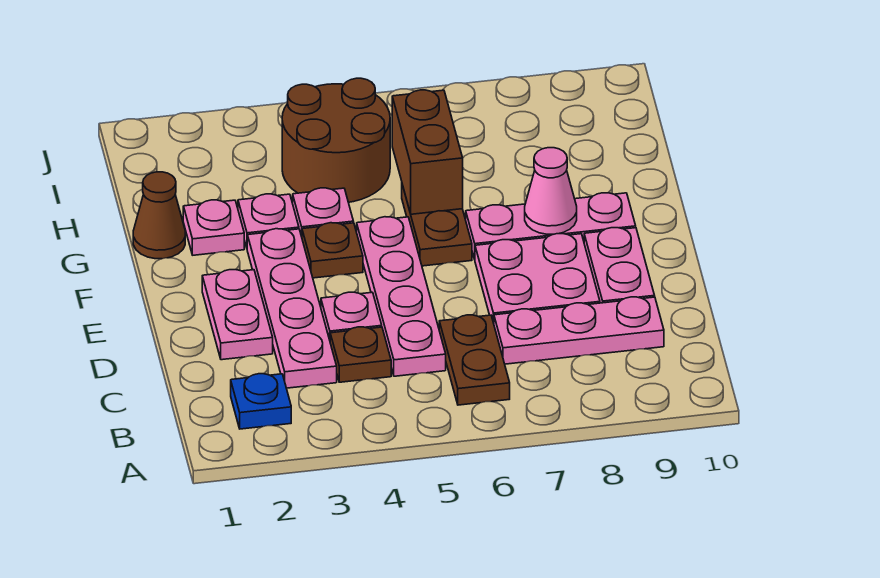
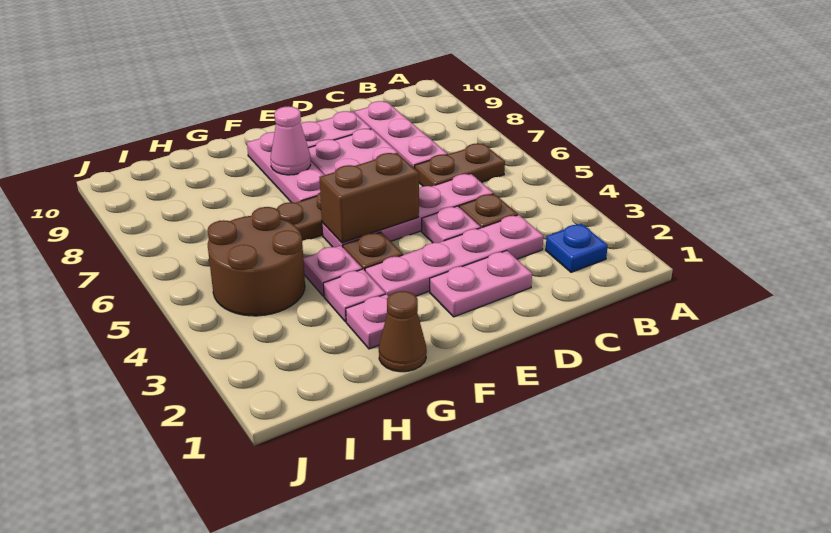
brown 1x2 brick [392,90,463,214] -> brown 1x2 brick moved to [319,153,419,243]

